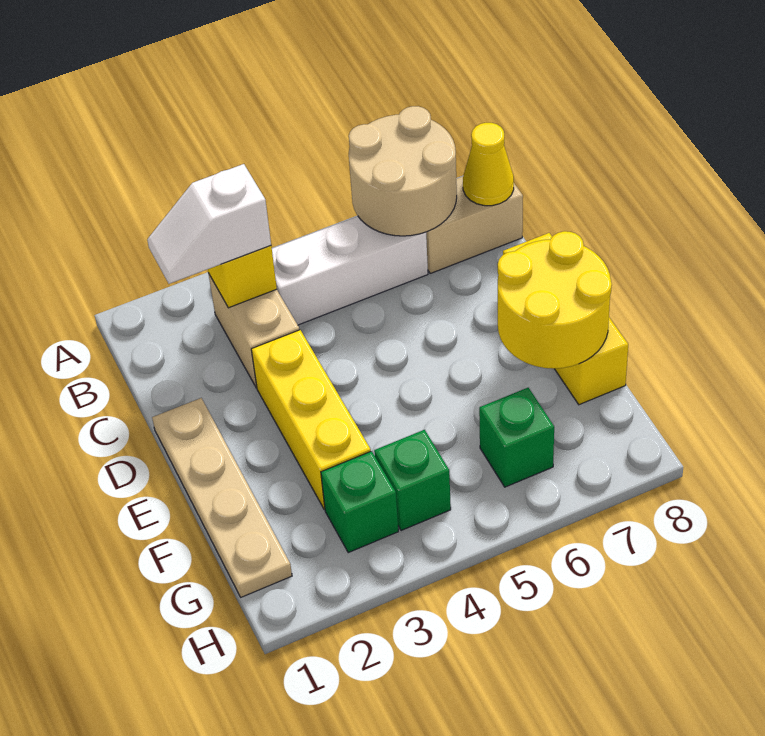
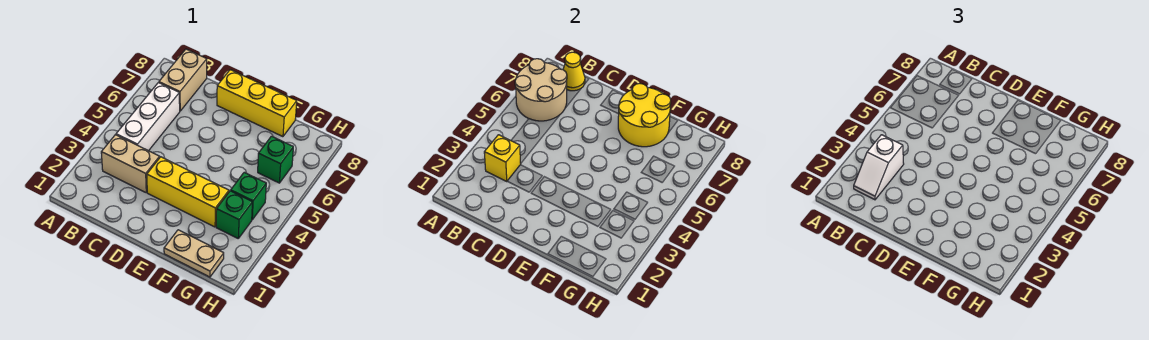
tan 1x4 plate [152,398,292,597] -> tan 1x2 plate [164,230,224,277]

